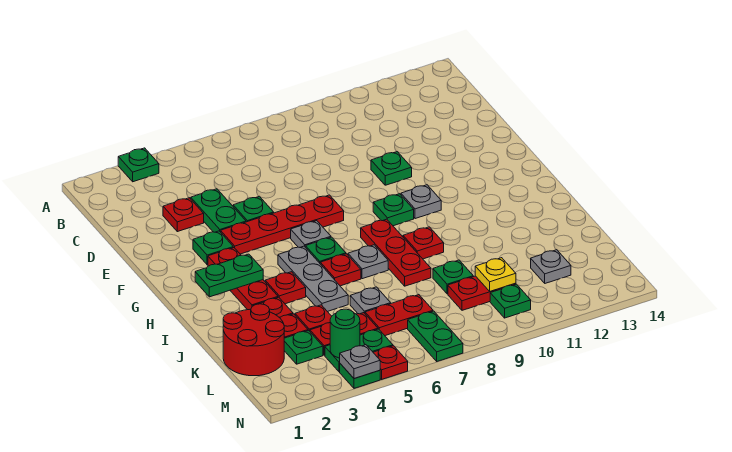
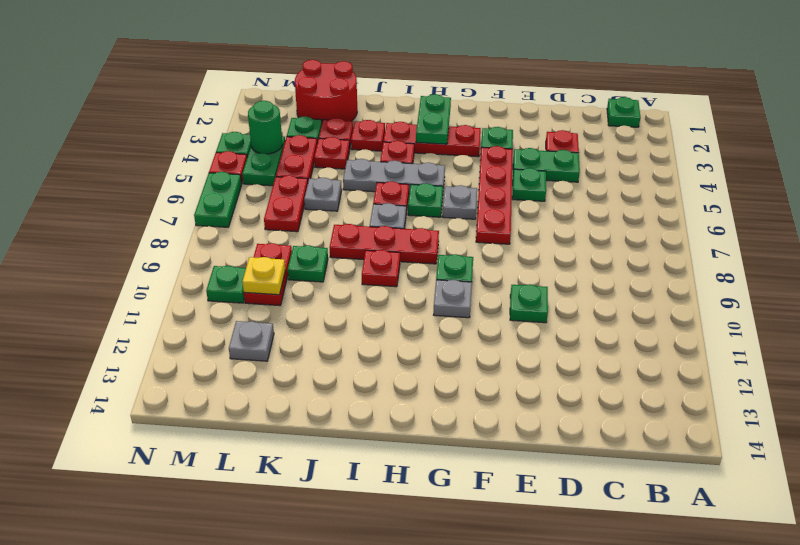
green 1x1 plate [118,148,159,182] -> green 1x1 plate moved to [607,97,640,127]
green 1x2 plate [408,311,463,361] -> green 1x2 plate turned to [194,172,242,227]
grey 1x1 plate [340,345,380,379] -> none

